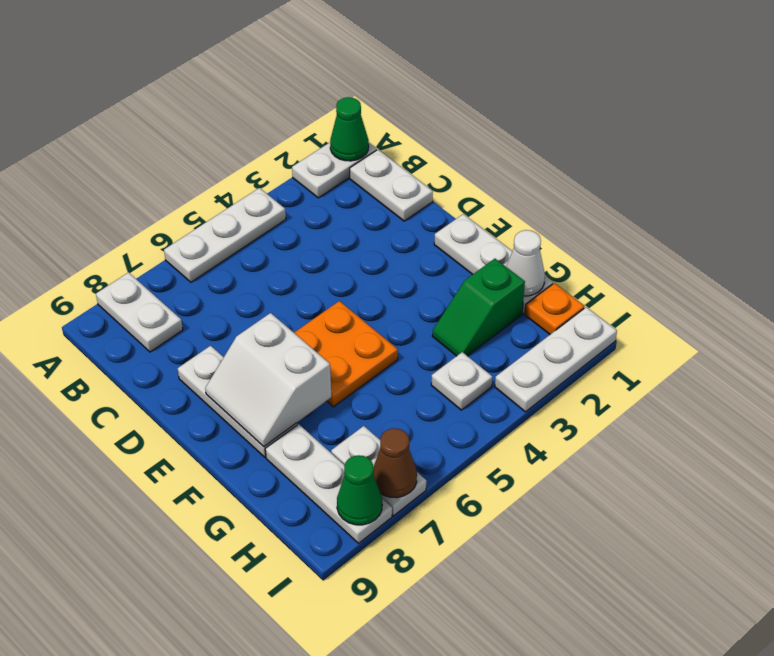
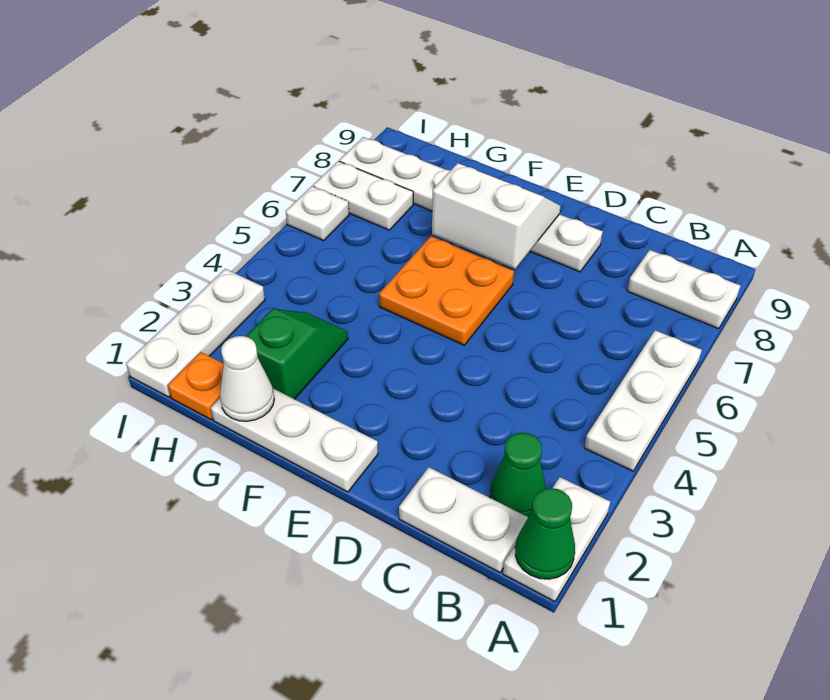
white 1x1 plate [431,352,492,410] -> white 1x1 plate moved to [286,186,349,241]
brown 1x1 cone [373,428,417,498] -> none
green 1x1 cone [337,455,382,525] -> green 1x1 cone moved to [490,433,546,517]

